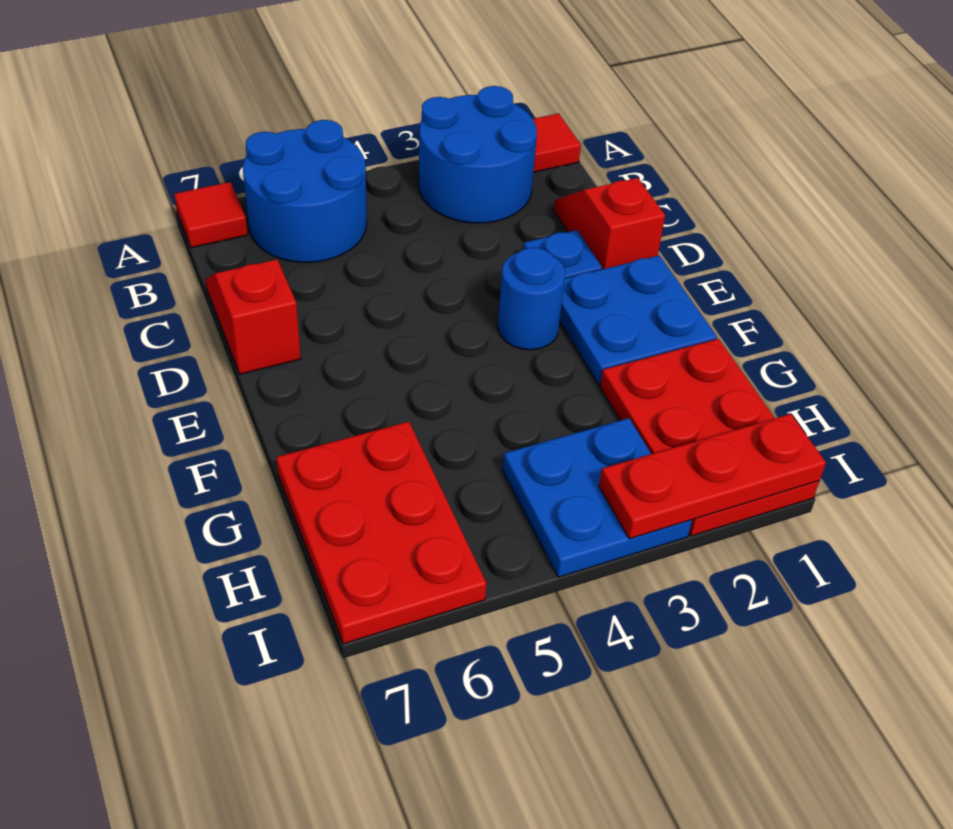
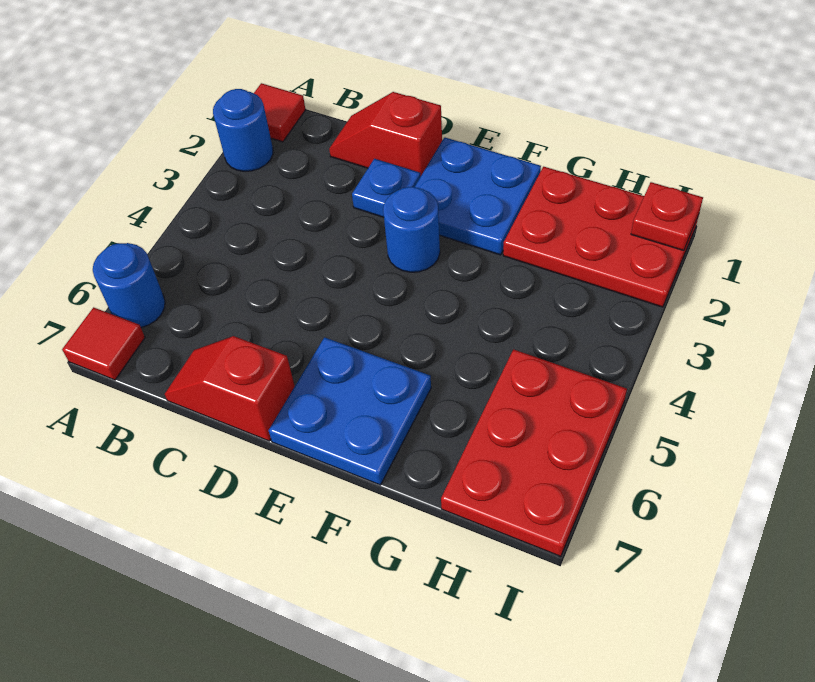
blue 2x2 round brick [419,86,537,223] -> blue 1x1 round brick [213,89,273,171]
blue 2x2 round brick [243,120,367,262] -> blue 1x1 round brick [93,243,165,327]
red 2x3 plate [276,422,487,644] -> red 2x3 plate turned to [441,349,627,557]
blue 2x2 plate [502,418,692,577] -> blue 2x2 plate moved to [269,337,431,485]
red 1x3 plate [599,414,826,539] -> red 1x1 plate [631,182,703,250]

